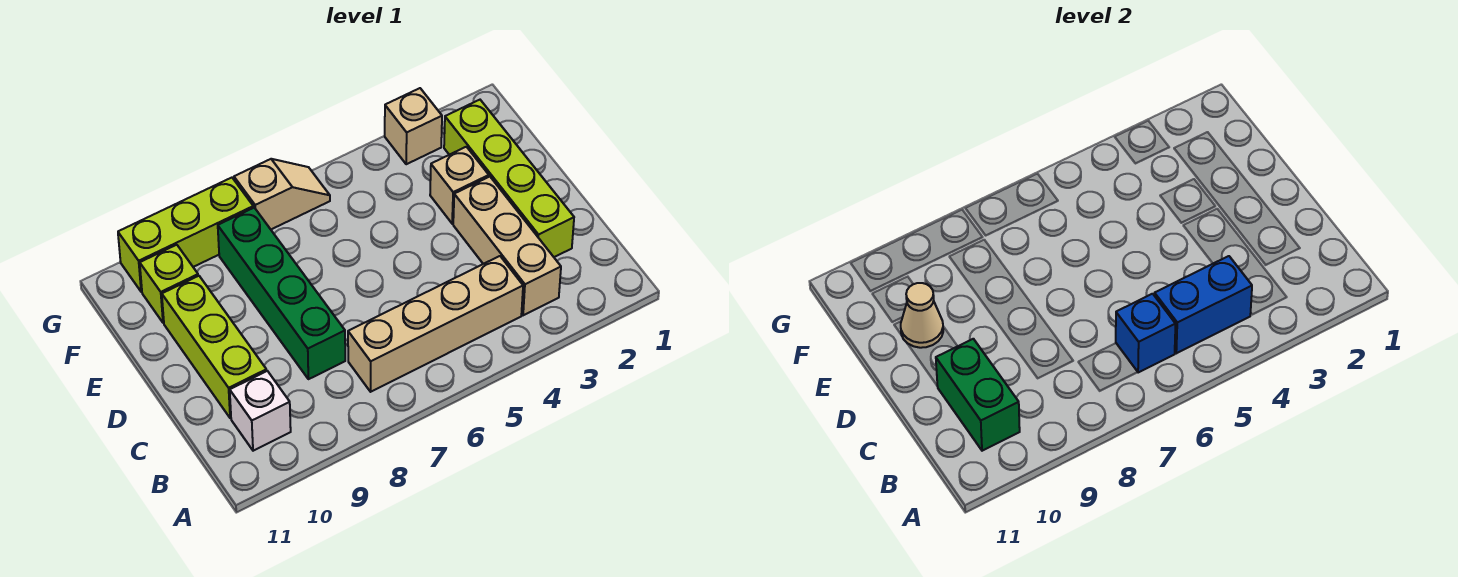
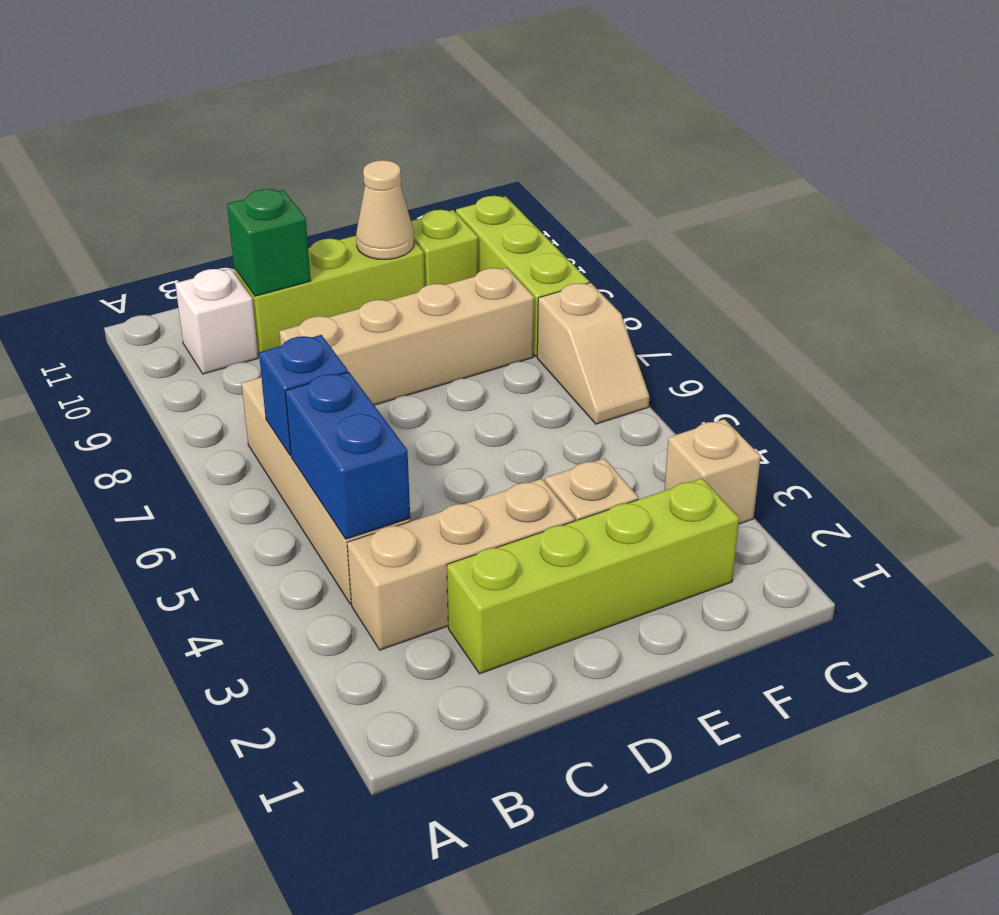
green 1x2 brick [936,339,1020,451] -> green 1x1 brick [227,189,311,296]
green 1x4 brick [218,208,345,379] -> tan 1x4 brick [279,268,534,405]

